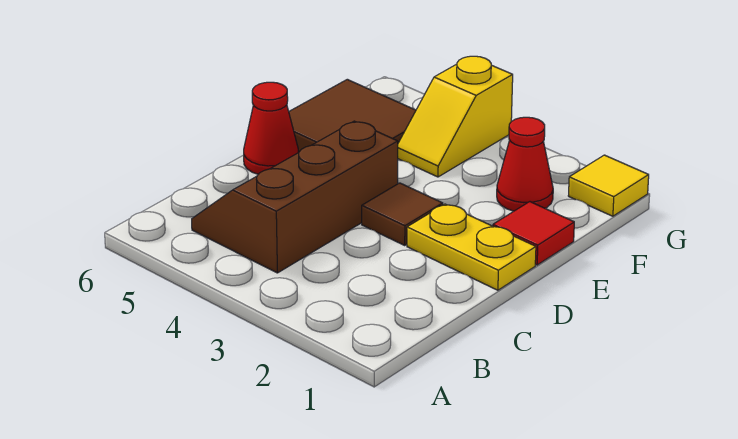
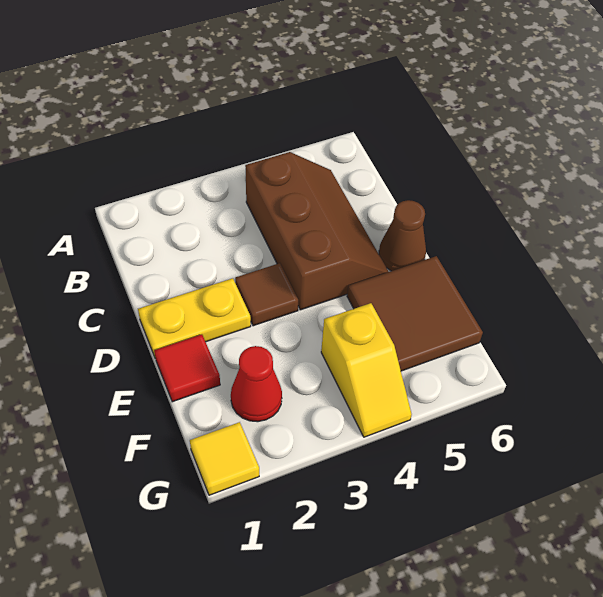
red 1x1 cone [244,82,298,174] -> brown 1x1 cone [379,200,426,271]
yellow 1x2 slope [398,56,513,177] -> yellow 1x2 slope turned to [321,303,412,437]

